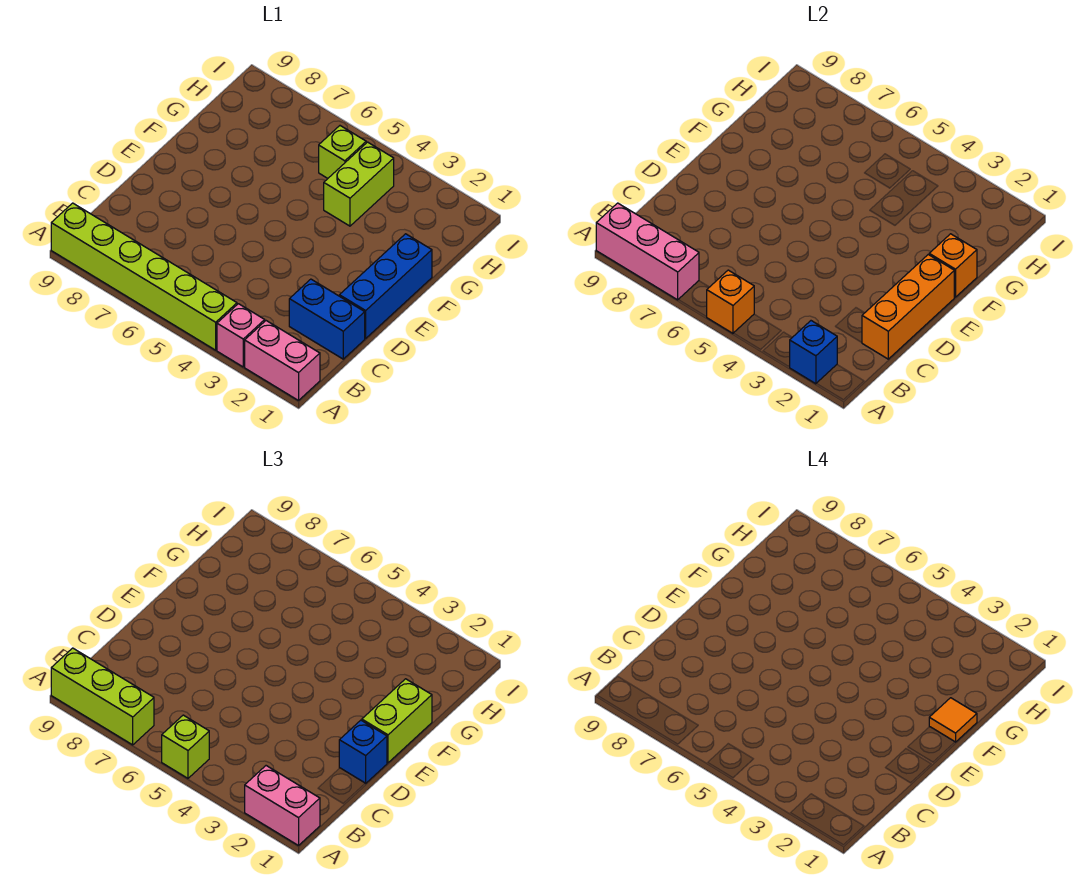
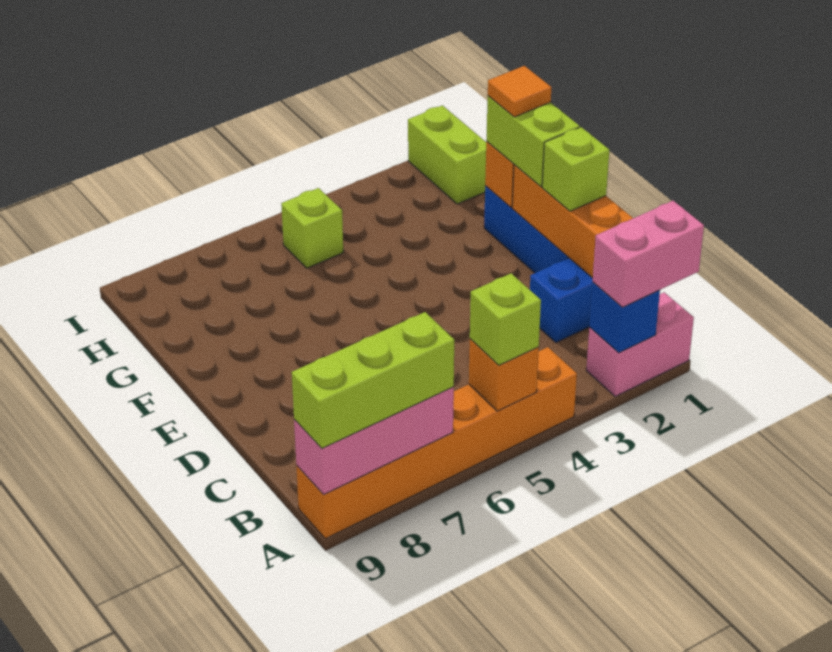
pink 1x1 brick [217,304,265,367] -> none
lime 1x6 brick [51,203,237,350] -> orange 1x6 brick [296,347,577,539]
blue 1x1 brick [339,720,387,783] -> lime 1x1 brick [542,127,609,211]
lime 1x2 brick [324,142,394,226] -> lime 1x2 brick moved to [408,105,486,204]

